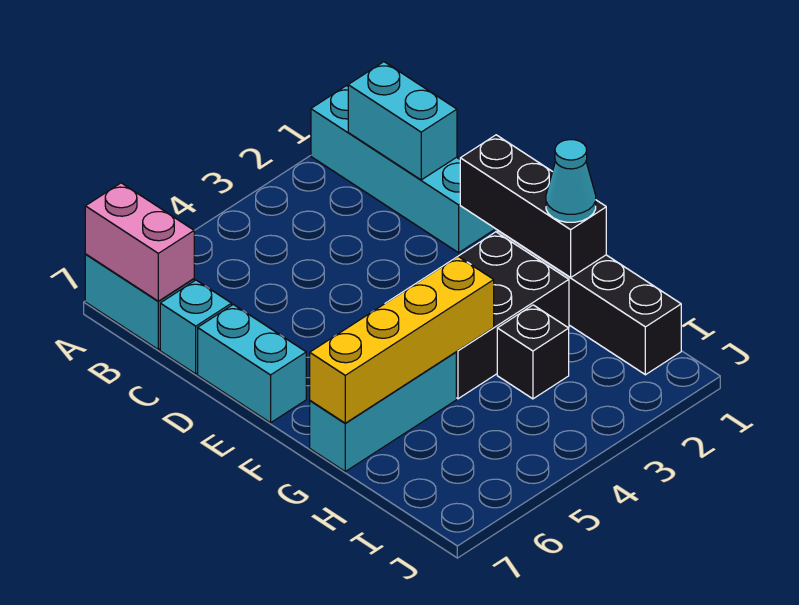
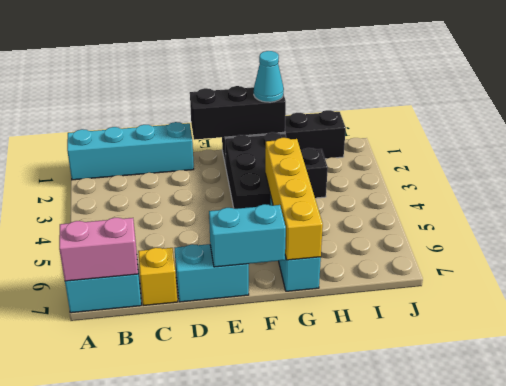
cyan 1x2 brick [348,62,457,180] -> cyan 1x2 brick moved to [209,204,286,267]
cyan 1x1 brick [160,280,232,374] -> yellow 1x1 brick [138,248,177,306]

